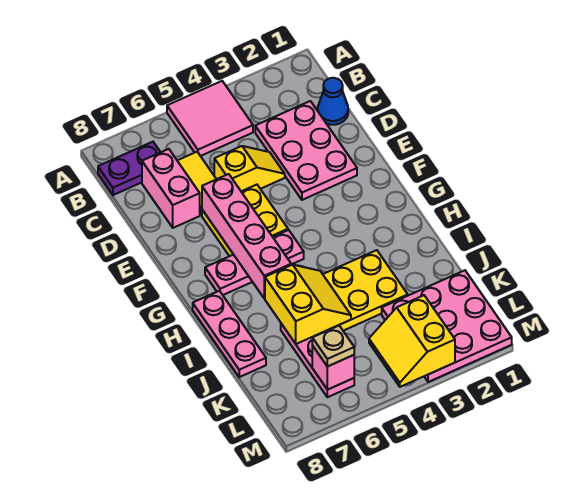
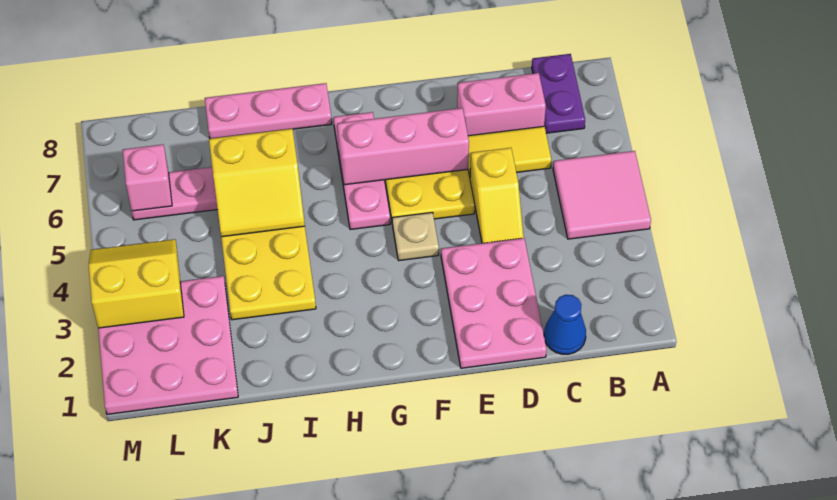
pink 2x3 plate [255,101,357,200] -> pink 2x3 plate turned to [441,238,547,368]
pink 1x4 brick [202,174,291,299] -> pink 1x3 brick [337,108,469,185]
tan 1x1 plate [312,326,354,367] -> tan 1x1 plate moved to [392,212,439,261]

